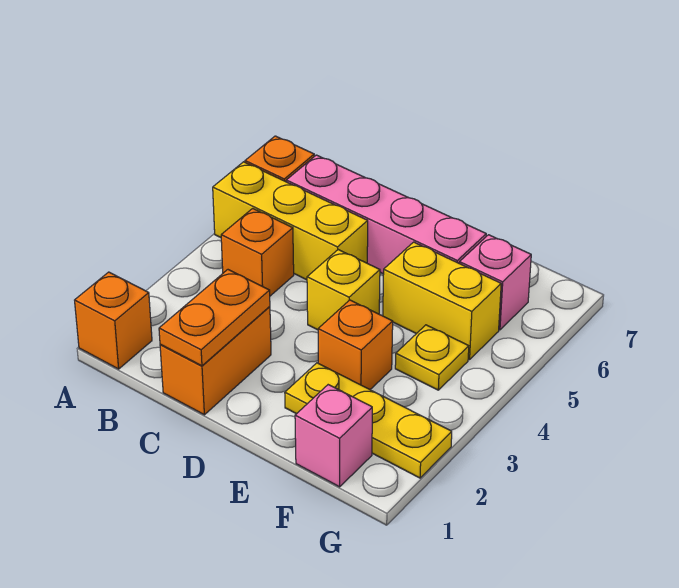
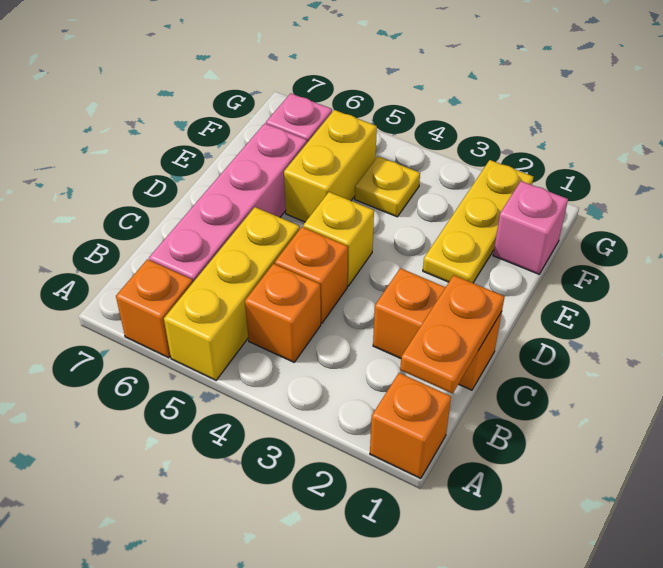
orange 1x2 plate [159,270,270,366] -> orange 1x2 plate turned to [400,275,505,394]
orange 1x1 brick [318,300,393,389] -> orange 1x1 brick moved to [275,227,348,323]

